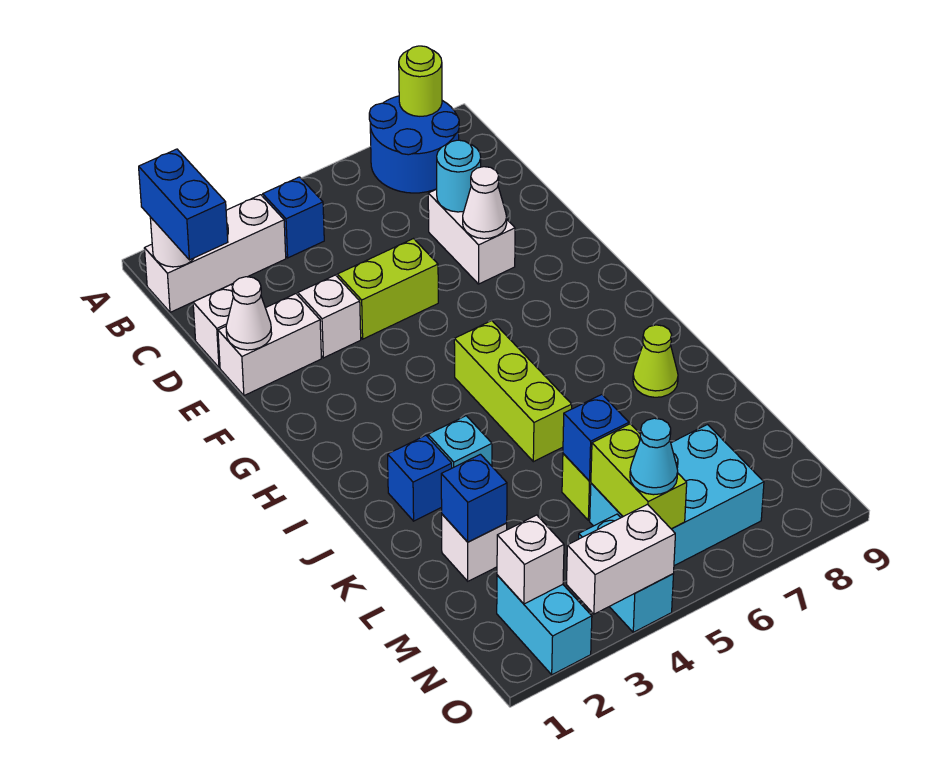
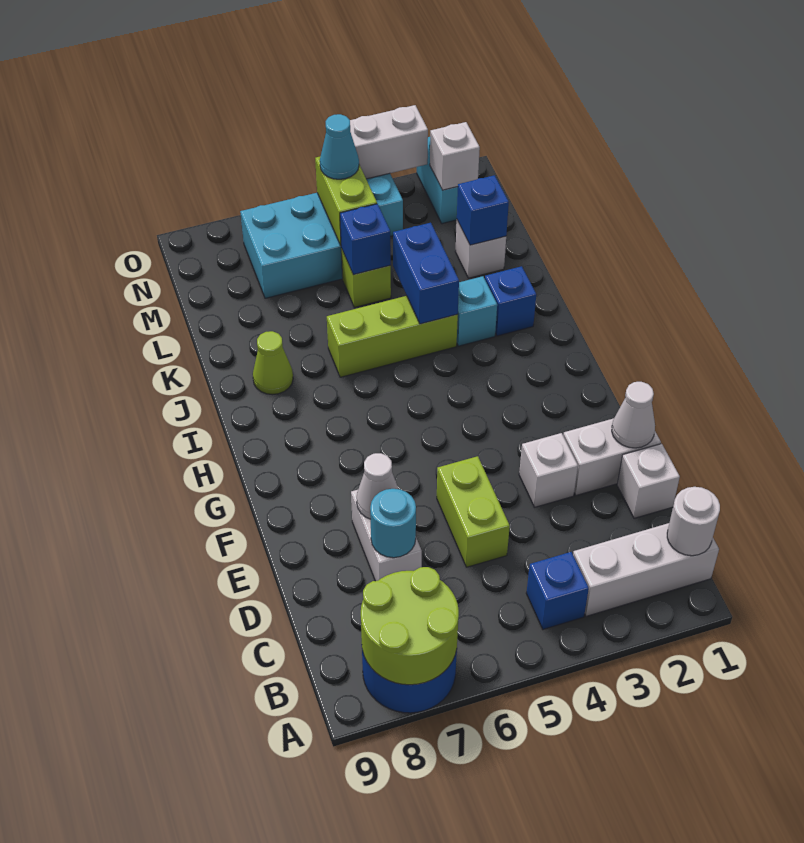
lime 1x1 round brick [399,46,442,116] -> lime 2x2 round brick [361,567,459,685]
blue 1x2 brick [139,149,228,260] -> blue 1x2 brick moved to [393,223,459,324]
lime 1x2 brick [337,239,438,339] -> lime 1x2 brick turned to [437,456,510,567]
lime 1x3 brick [454,320,572,462] -> lime 1x3 brick turned to [327,296,458,377]

